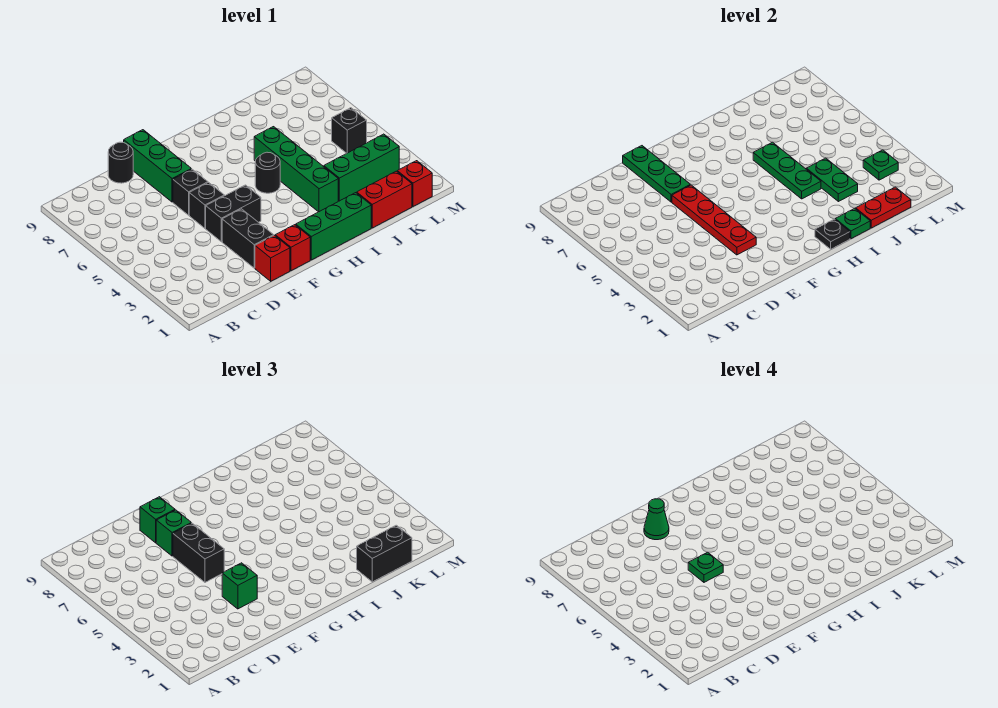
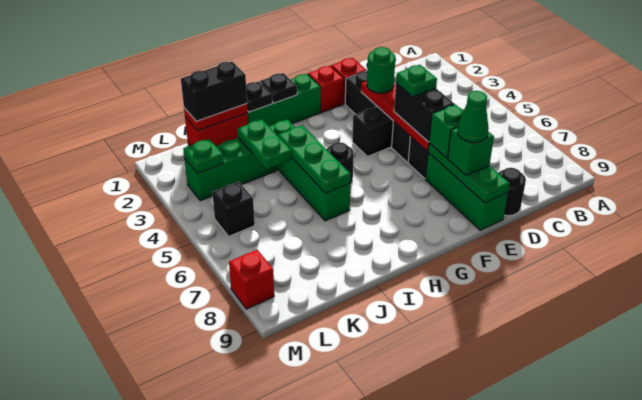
green 1x1 brick [222,563,257,609] -> green 1x1 round brick [367,47,396,93]
green 1x1 plate [835,208,870,239] -> black 1x1 plate [246,81,273,112]
red 1x1 brick [397,161,432,206] -> red 1x1 brick moved to [229,250,274,309]

